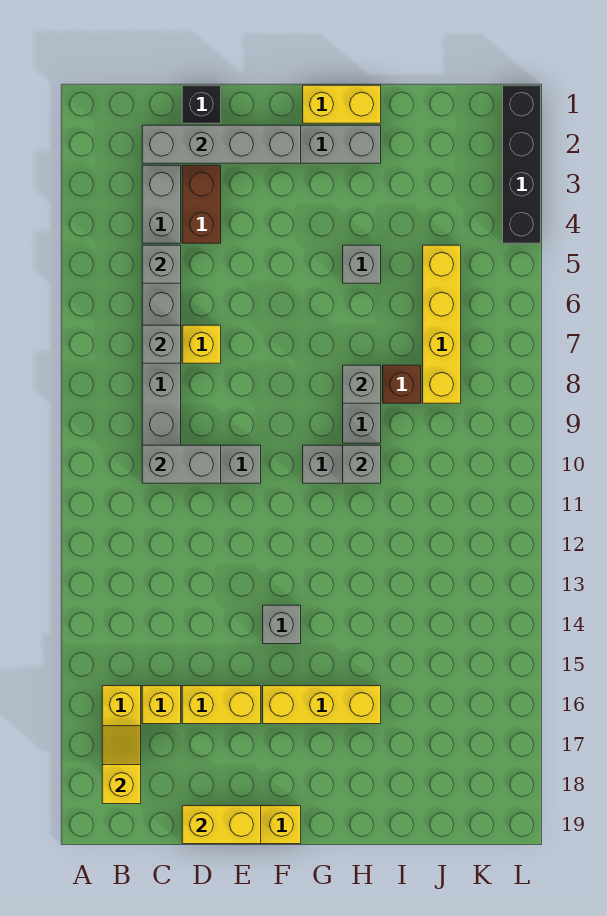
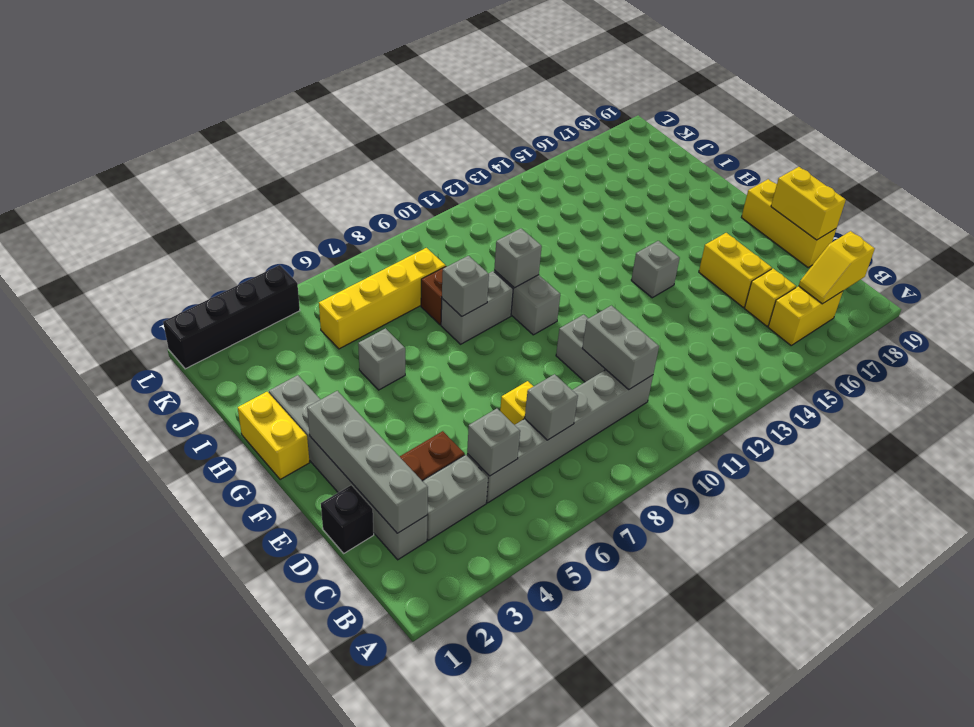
yellow 1x3 brick [263,686,381,724] -> none

